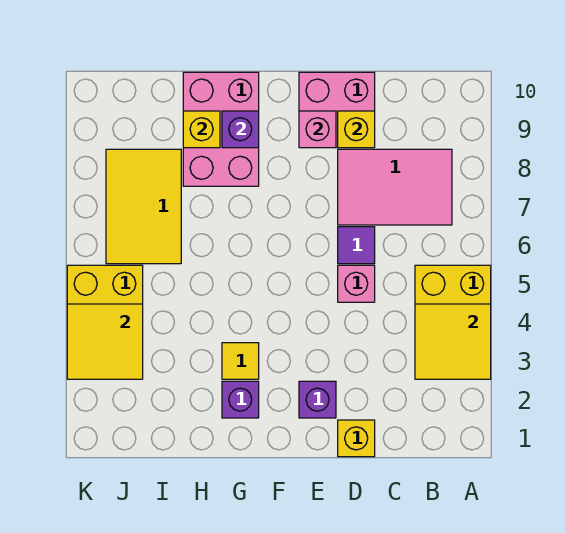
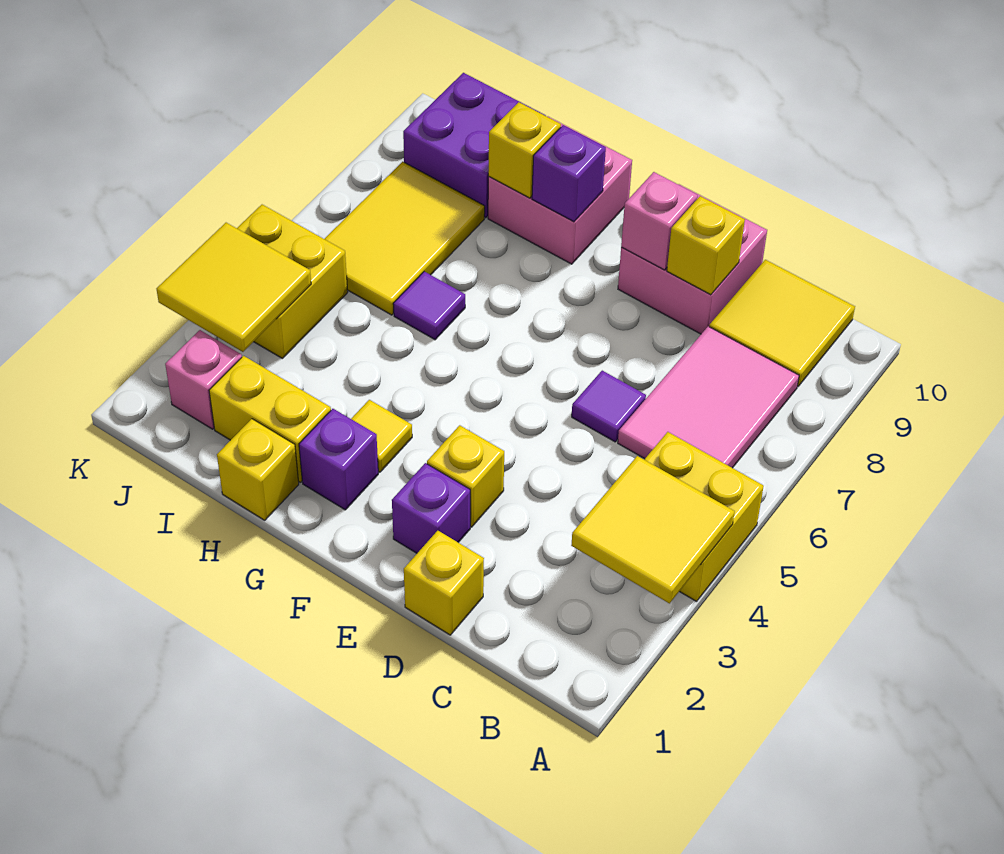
pink 2x3 tile [338,149,452,225] -> pink 2x3 tile turned to [618,326,799,468]
none -> yellow 2x2 tile [709,260,855,386]
pink 1x1 brick [338,265,375,302] -> pink 1x1 brick moved to [165,330,242,429]
none -> yellow 1x1 brick [427,425,504,527]
pink 2x3 brick [183,72,259,186] -> pink 2x2 brick [488,116,632,264]
none -> yellow 1x1 brick [217,419,299,520]
none -> yellow 1x2 brick [209,356,331,482]
none -> purple 1x1 tile [393,272,465,340]
none -> purple 2x2 brick [403,73,546,218]

